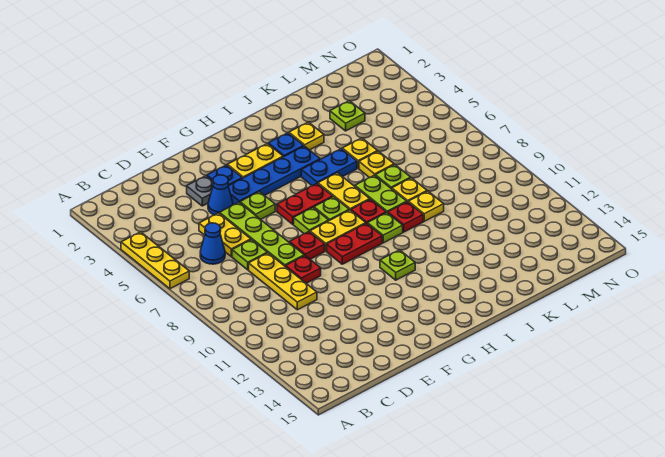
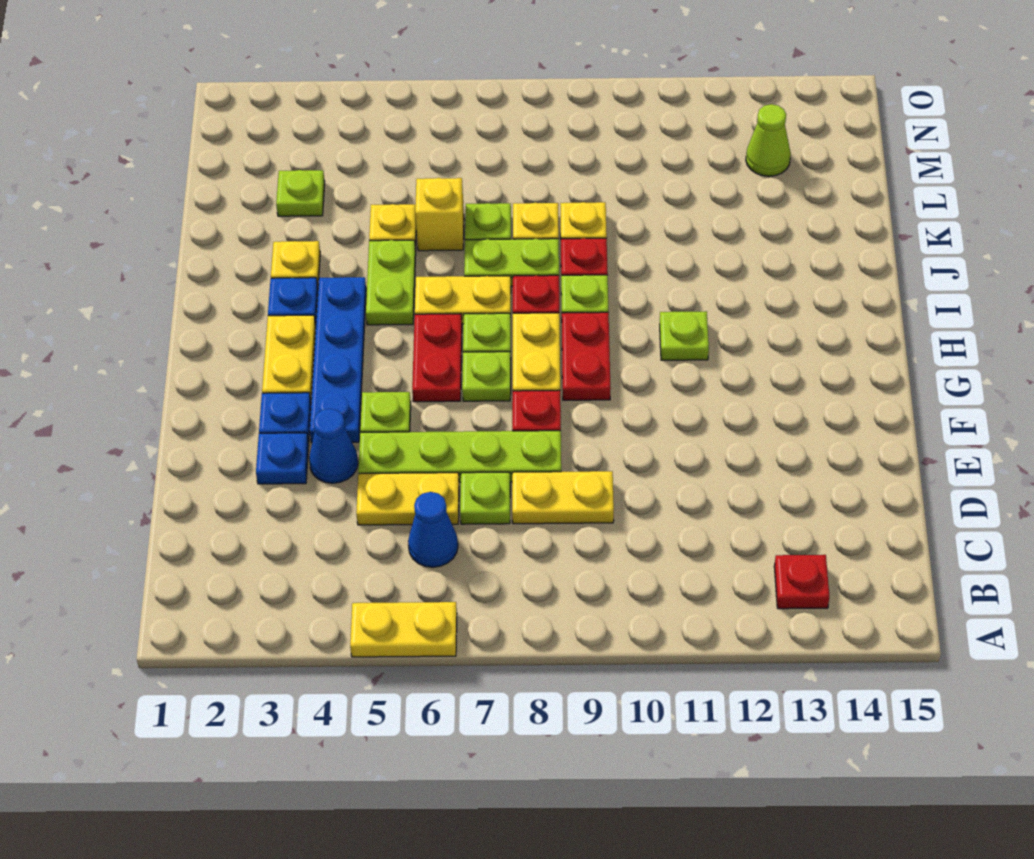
yellow 1x3 plate [121,232,189,289] -> yellow 1x2 plate [350,602,457,657]
yellow 1x3 plate [249,253,317,310] -> yellow 1x2 plate [512,471,614,524]
grey 1x1 plate [187,176,213,206] -> blue 1x1 plate [256,433,309,484]
red 1x1 plate [286,256,321,283] -> red 1x1 plate moved to [774,555,829,609]
blue 1x2 plate [301,149,357,186] -> lime 1x2 plate [366,240,416,325]
yellow 1x1 plate [359,151,394,178] -> yellow 1x1 brick [415,178,464,251]
none -> lime 1x1 cone [746,104,791,176]

